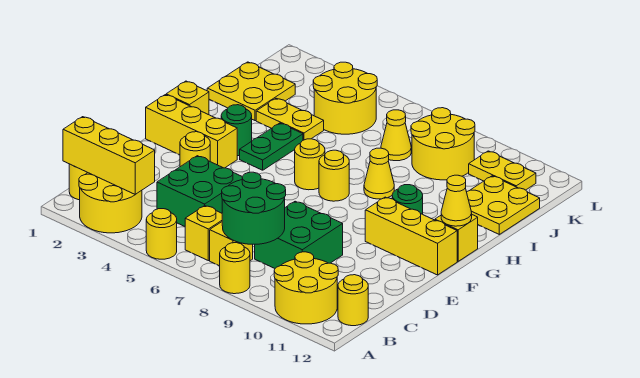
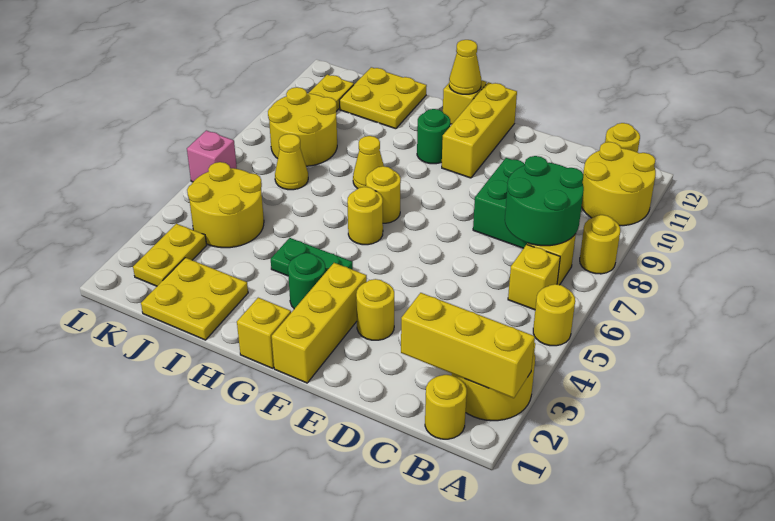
yellow 1x3 brick [63,117,155,194] -> yellow 1x3 brick turned to [401,293,535,398]
green 2x2 brick [157,156,242,226] -> none
yellow 1x2 plate [256,98,324,140] -> yellow 1x2 plate moved to [133,224,207,286]
none -> pink 1x1 brick [187,130,237,182]

